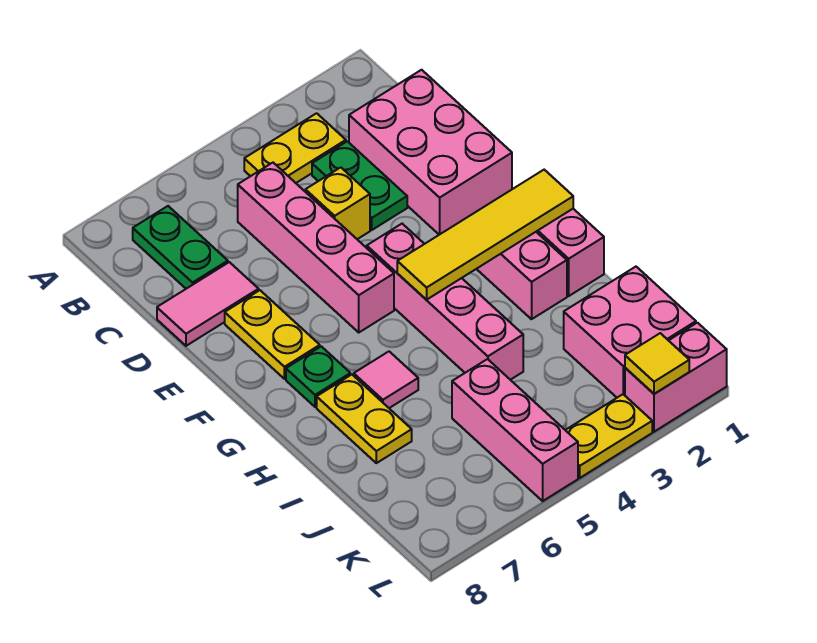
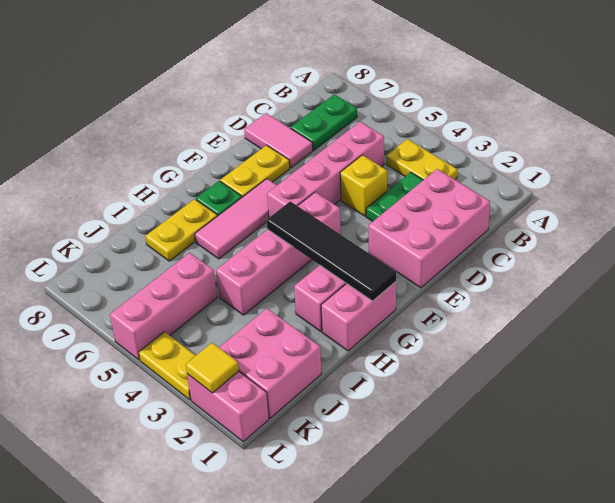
yellow 1x4 tile [397,170,573,300] -> black 1x4 tile [267,201,396,301]
pink 1x1 tile [354,352,418,408] -> pink 1x3 tile [195,179,277,259]

